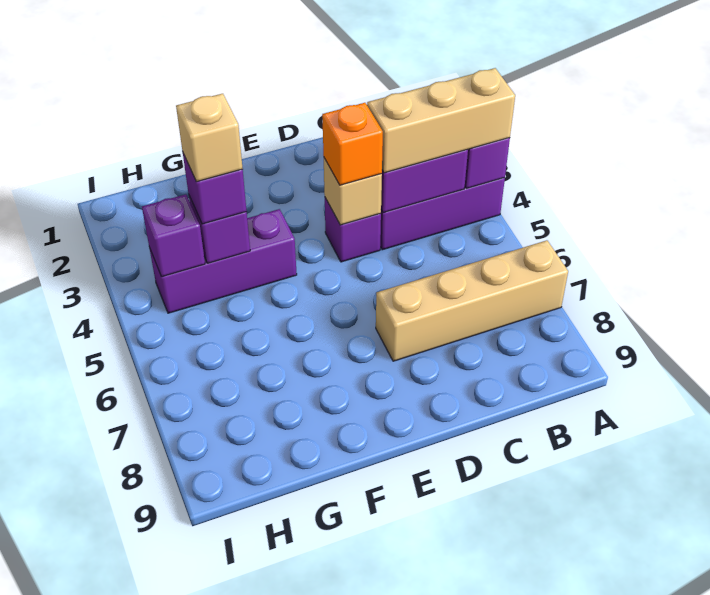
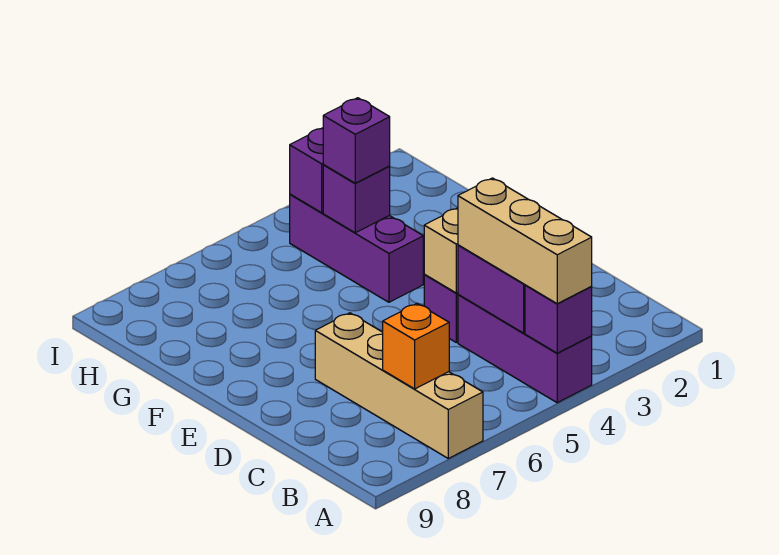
orange 1x1 brick [322,103,383,185] -> orange 1x1 brick moved to [383,303,449,389]
tan 1x1 brick [176,94,243,182] -> none

